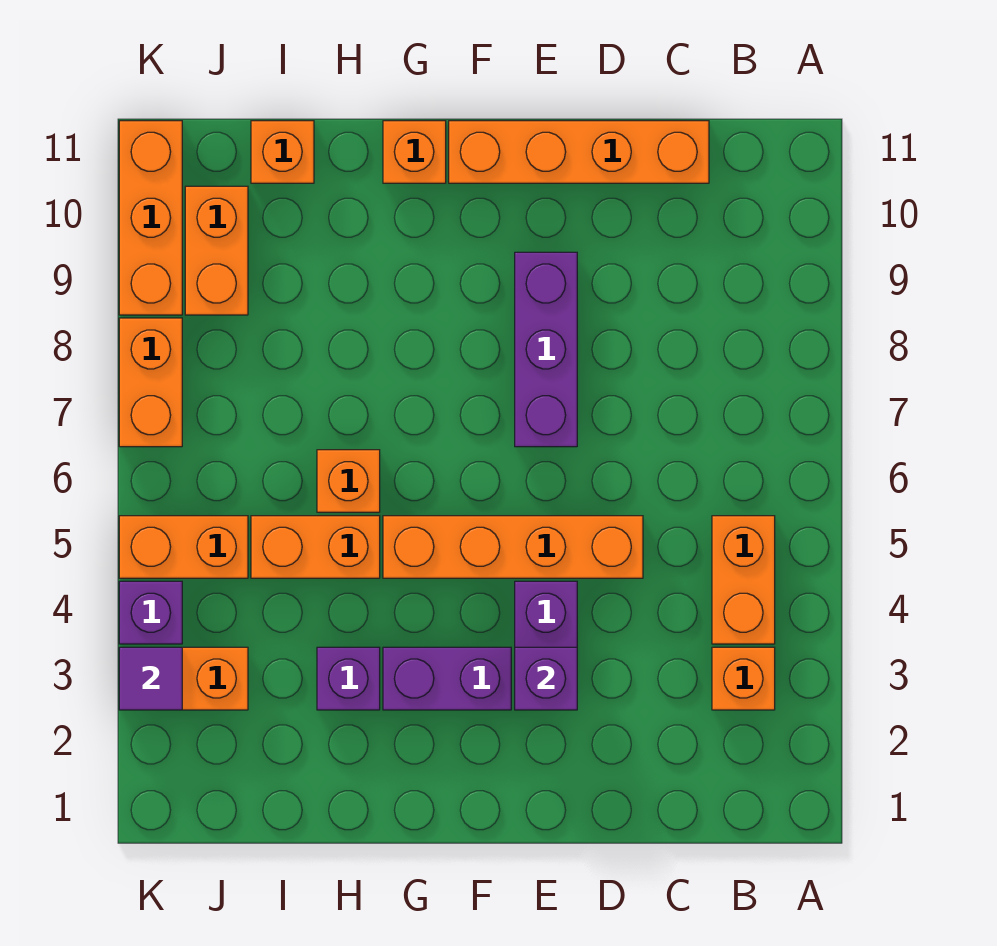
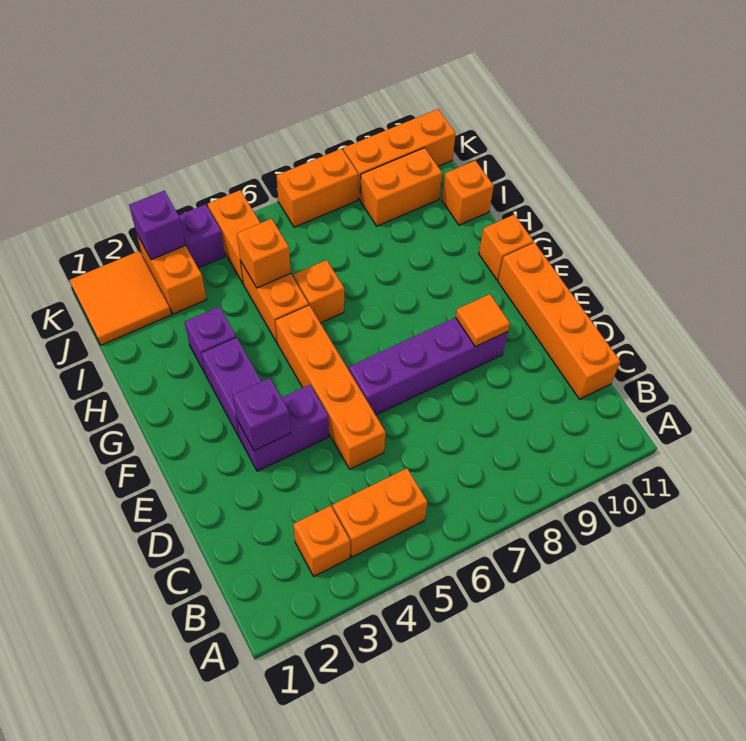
purple 1x3 brick [515,252,577,447] -> purple 1x4 brick [349,317,508,415]
none -> orange 1x1 tile [456,294,510,347]
none -> orange 1x1 brick [237,219,291,288]
none -> orange 2x2 tile [69,251,171,345]
purple 1x1 tile [119,647,182,710] -> purple 1x1 brick [129,191,185,260]

